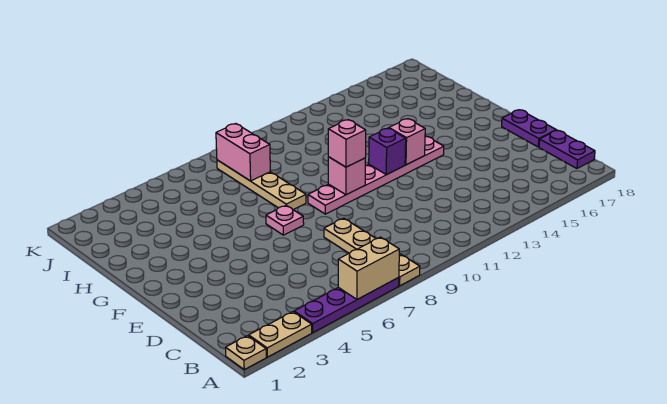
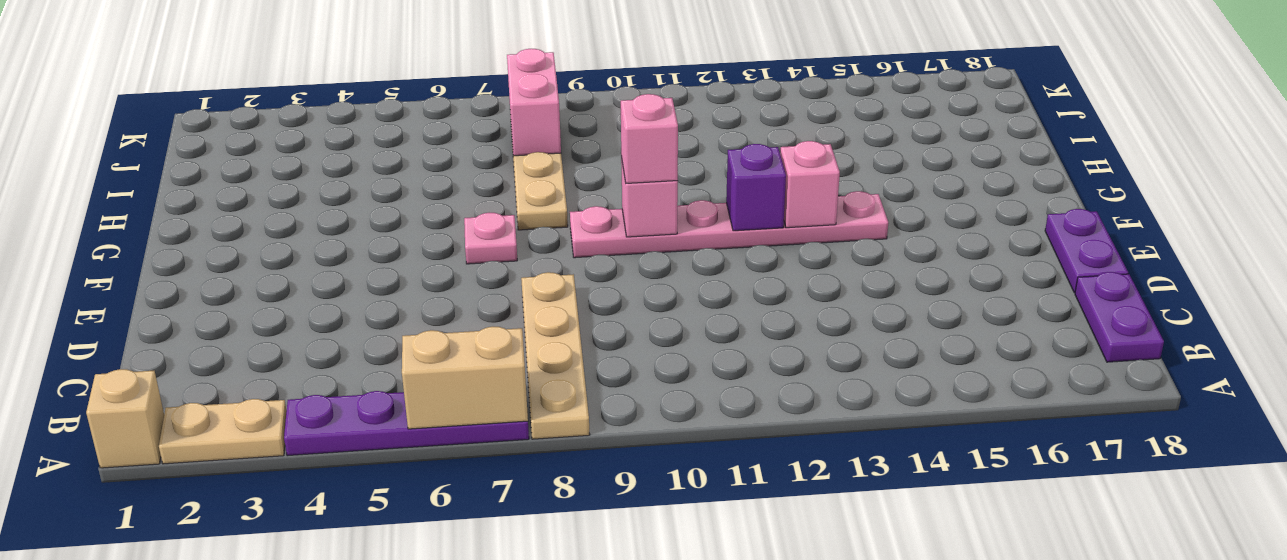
tan 1x1 plate [226,336,266,369] -> tan 1x1 brick [86,369,164,468]

